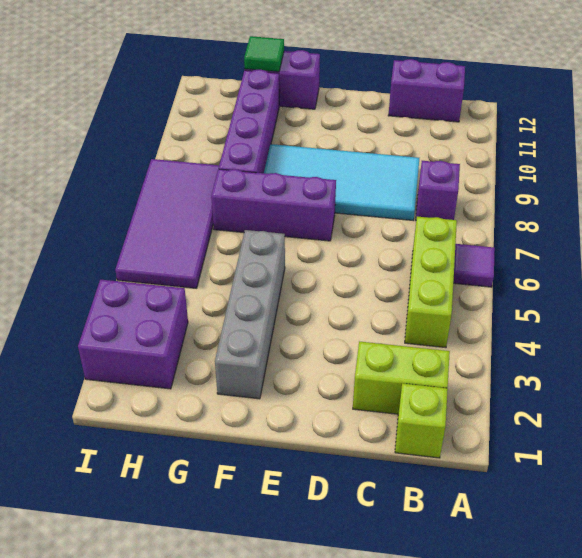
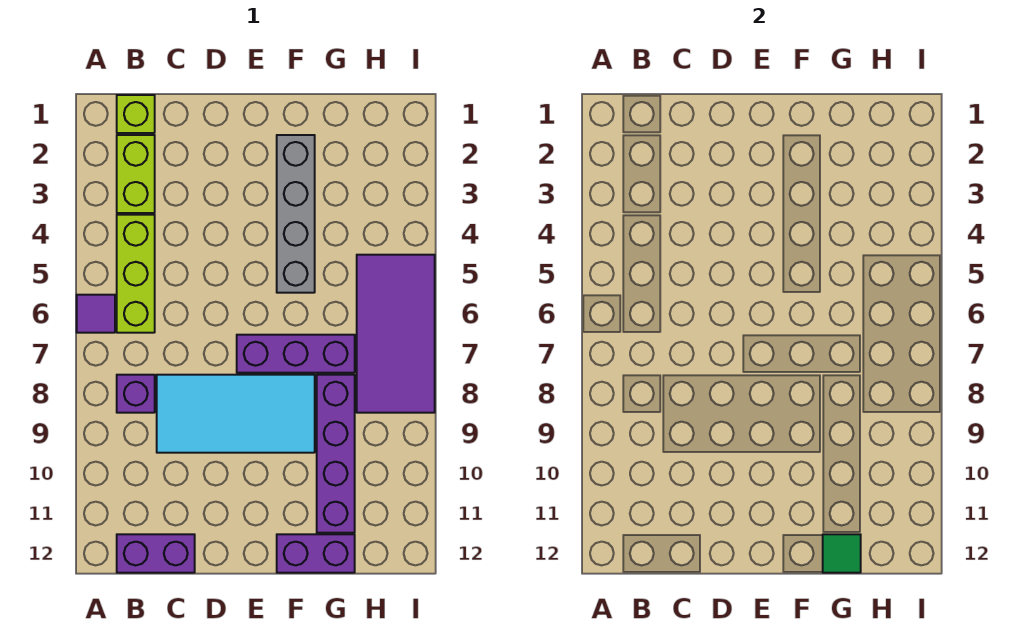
lime 1x2 brick [353,341,450,414] -> lime 1x2 brick turned to [117,135,155,213]
purple 2x2 brick [78,280,188,389] -> none

